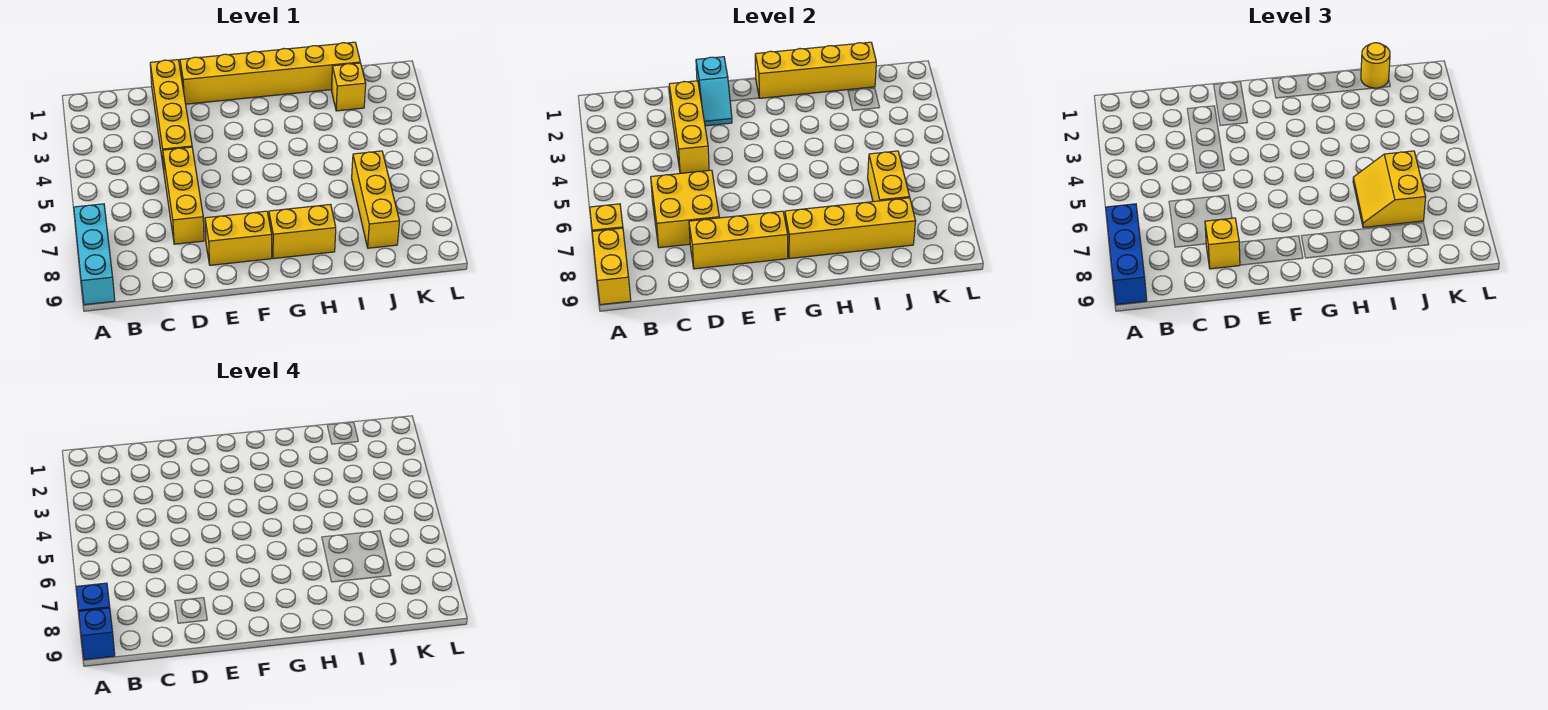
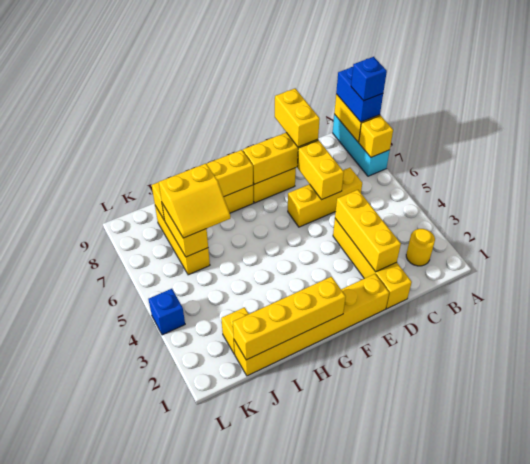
blue 1x3 brick [1106,204,1147,305] -> blue 1x2 brick [336,67,383,122]
blue 1x1 brick [79,608,115,660] -> blue 1x1 brick moved to [149,289,185,335]
yellow 2x2 brick [651,170,719,248] -> yellow 1x2 brick [297,140,344,200]
yellow 1x3 brick [163,147,204,244] -> yellow 1x3 brick turned to [288,168,362,227]
yellow 1x1 brick [1205,218,1240,269] -> yellow 1x2 brick [275,89,320,147]
cyan 1x2 slope [696,57,732,126] -> none
yellow 2x2 slope [1353,151,1426,227] -> yellow 2x2 slope turned to [159,164,230,238]
yellow 1x1 round brick [1361,43,1390,88] -> yellow 1x1 round brick moved to [406,229,435,266]

